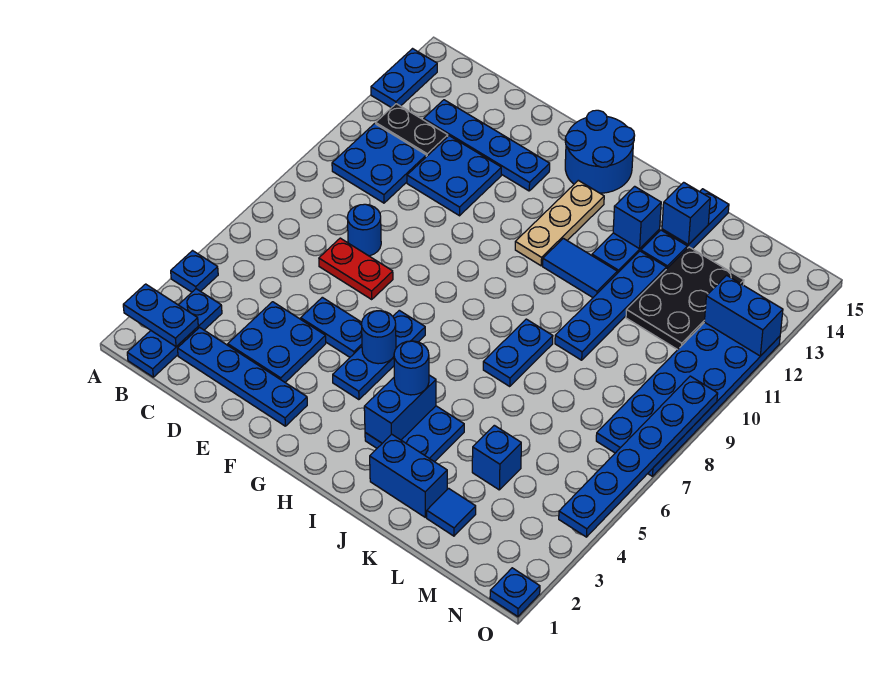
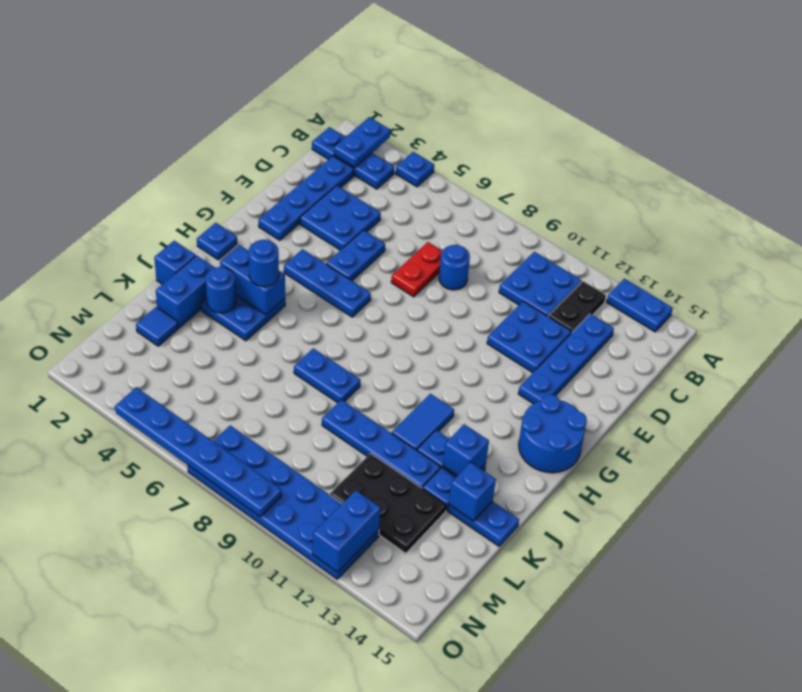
blue 1x1 round brick [362,311,396,364] -> blue 1x1 round brick moved to [205,267,236,313]
tan 1x3 plate [515,180,604,266] -> none
blue 1x1 brick [472,425,521,490] -> blue 1x1 brick moved to [154,241,196,284]
blue 1x1 plate [490,568,540,617] -> blue 1x1 plate moved to [197,223,237,260]

